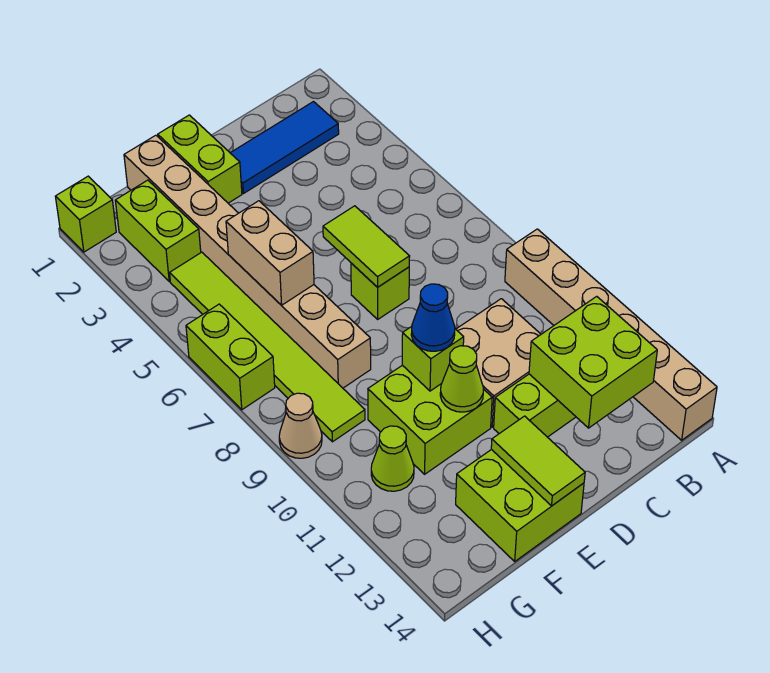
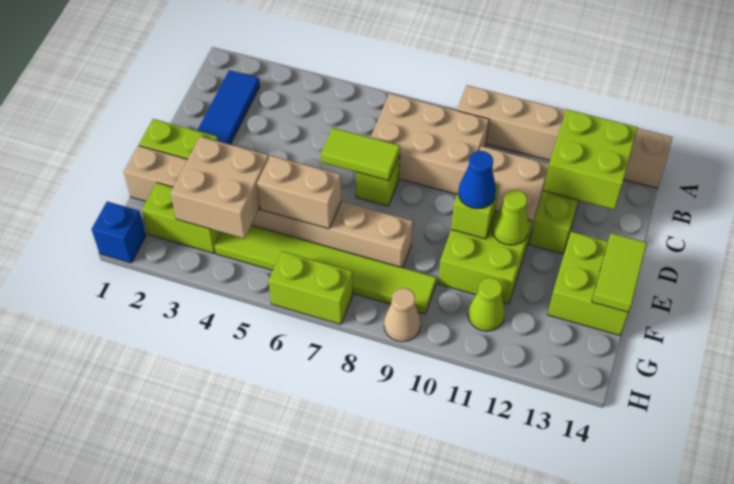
none -> tan 2x3 brick [370,93,489,194]
lime 1x2 tile [491,416,585,506] -> lime 1x2 tile turned to [592,233,647,312]
none -> tan 2x2 brick [170,137,269,239]
lime 1x1 brick [55,176,116,252] -> blue 1x1 brick [92,202,146,263]

